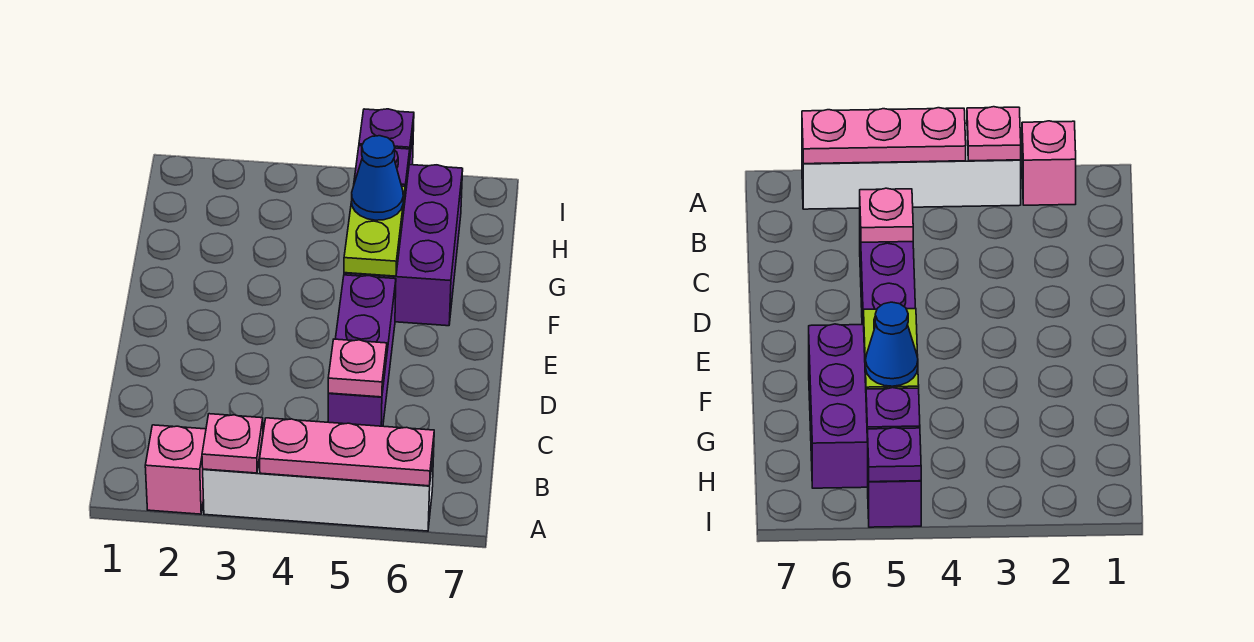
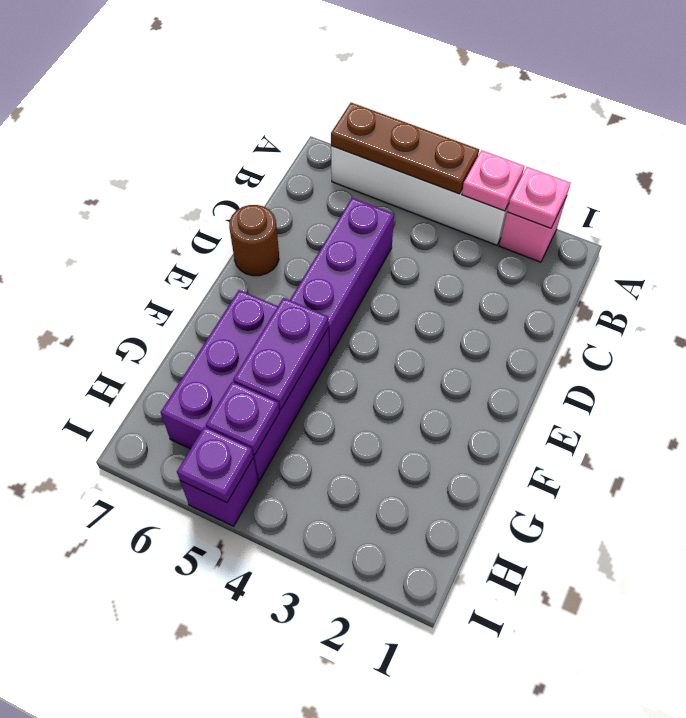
pink 1x3 plate [260,418,434,486] -> brown 1x3 plate [331,103,479,194]
pink 1x1 plate [328,339,387,397] -> pink 1x1 plate moved to [507,167,571,228]
none -> brown 1x1 round brick [229,205,279,276]
lime 1x2 plate [344,186,405,276] -> purple 1x2 plate [233,298,329,410]
blue 1x1 cone [352,136,403,220] -> none

